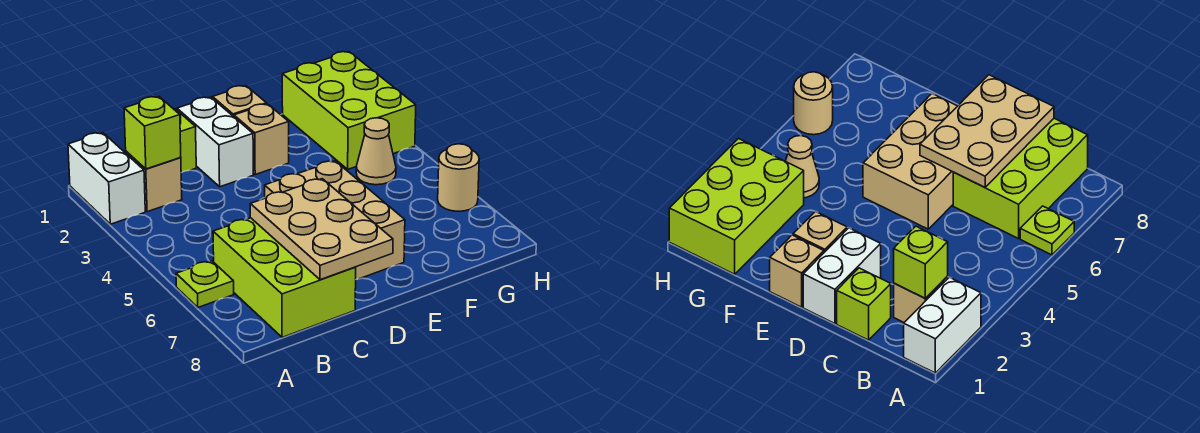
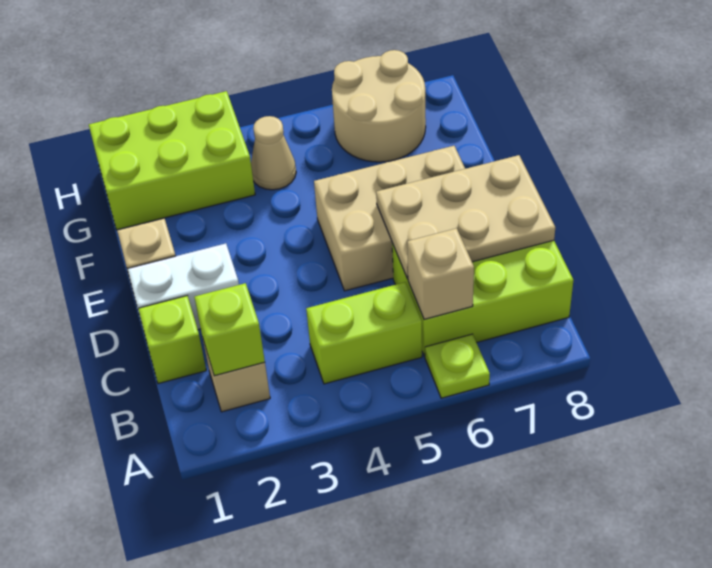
white 1x2 brick [68,133,145,224] -> none
none -> lime 1x2 brick [306,282,422,384]
tan 1x1 brick [234,104,289,174] -> tan 1x1 brick moved to [407,228,474,320]
tan 1x1 round brick [438,144,479,211] -> tan 2x2 round brick [332,50,426,162]

